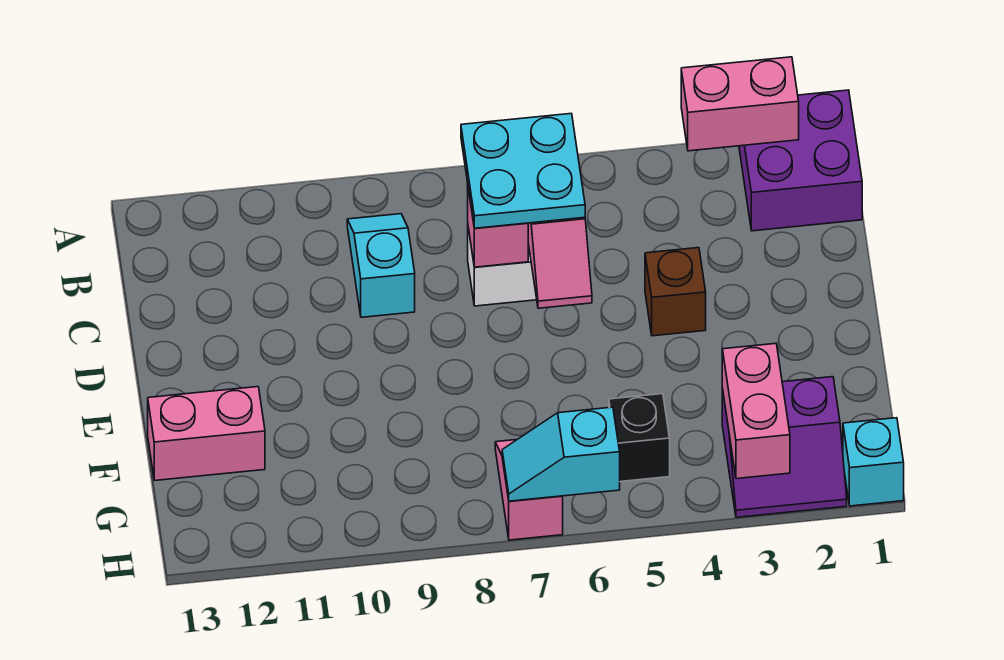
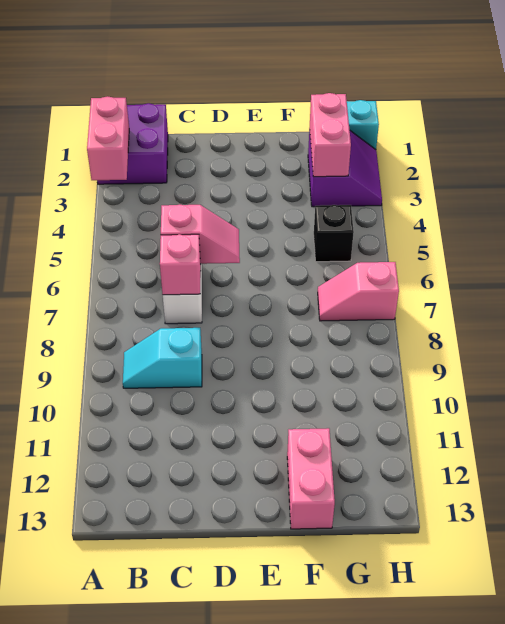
cyan 2x2 plate [461,114,585,228] -> none
brown 1x1 brick [645,248,706,336] -> none
pink 1x2 brick [722,343,790,479] -> pink 1x2 brick turned to [310,93,351,177]
cyan 1x2 slope [502,407,620,501] -> none

